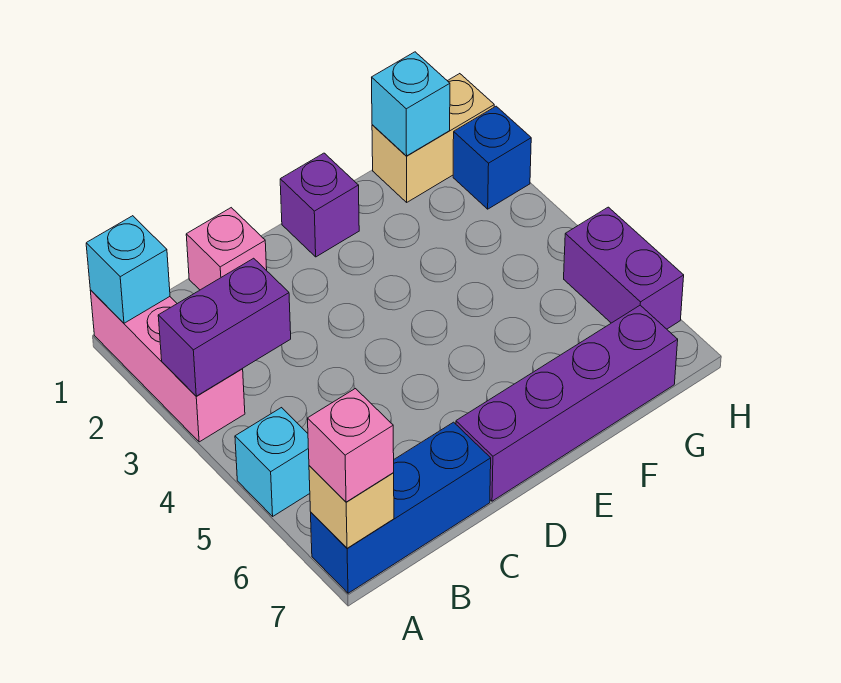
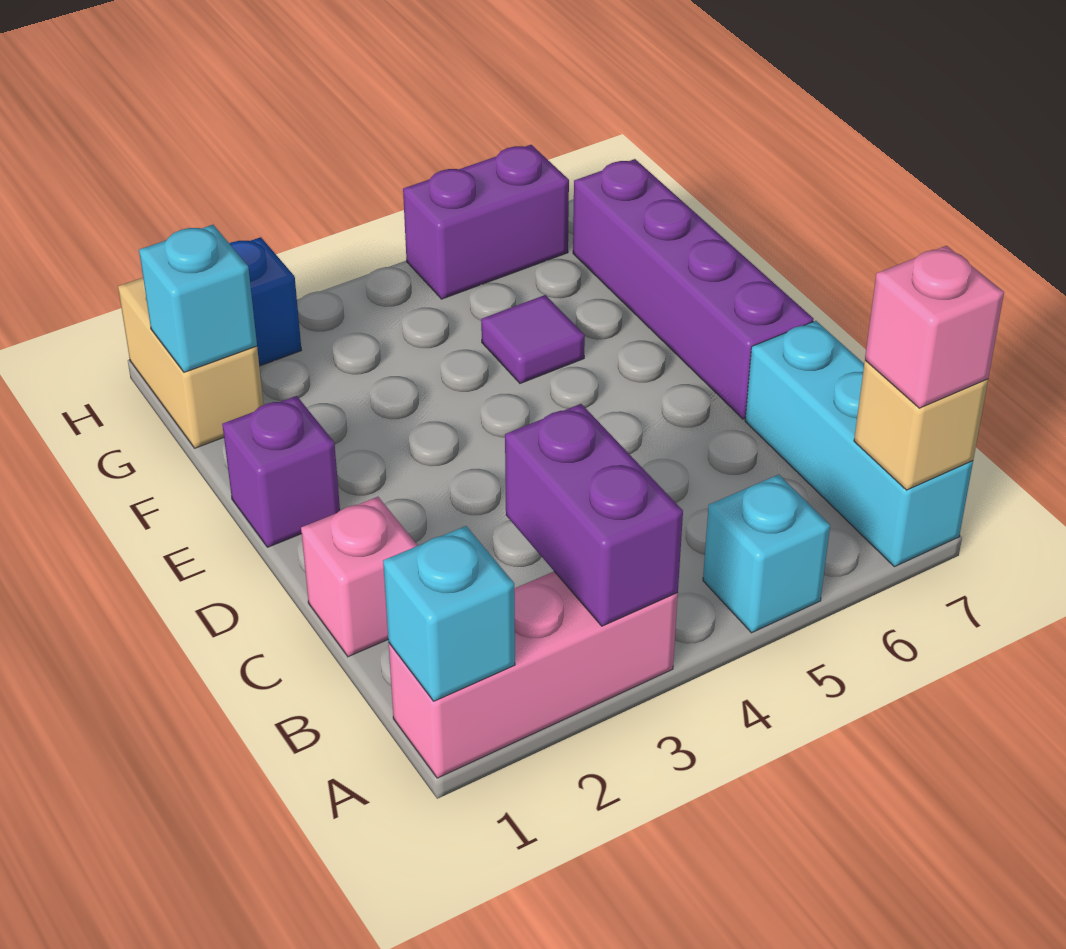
blue 1x3 brick [311,422,491,593] -> cyan 1x3 brick [745,321,973,567]
none -> purple 1x1 tile [481,295,585,383]

